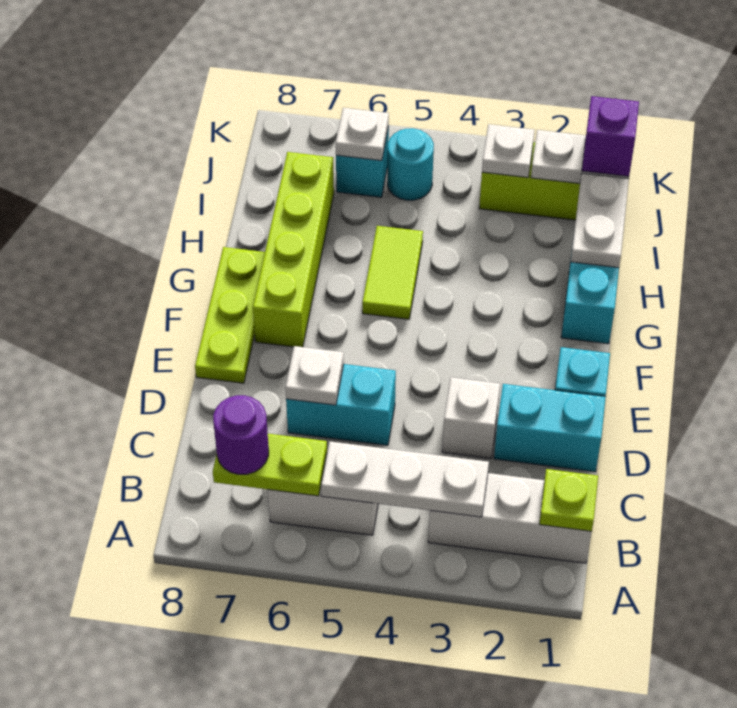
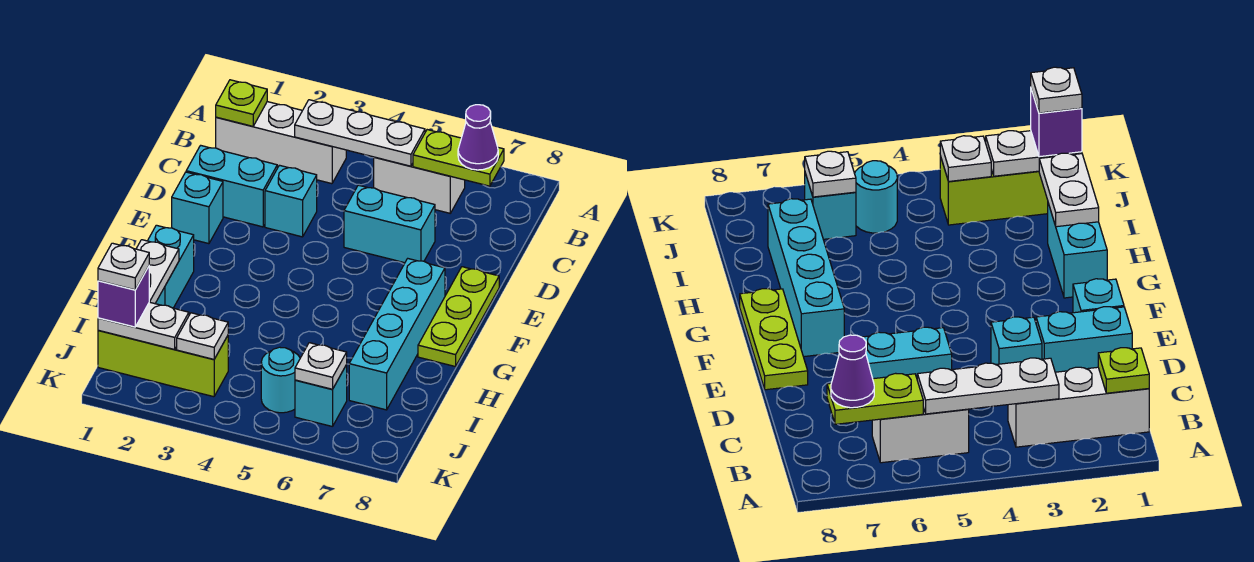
purple 1x1 round brick [213,395,269,474] -> purple 1x1 cone [458,105,498,170]
white 1x1 brick [442,377,500,459] -> cyan 1x1 brick [265,165,317,237]
white 1x1 plate [285,346,344,405] -> white 1x1 plate moved to [98,243,149,290]
lime 1x4 brick [253,152,334,347] -> cyan 1x4 brick [349,259,445,410]
lime 1x2 tile [362,226,423,319] -> none

